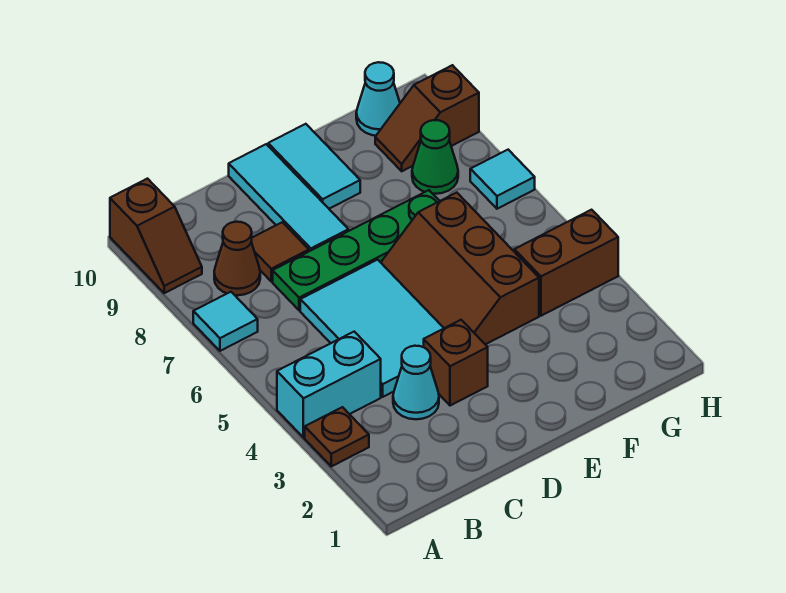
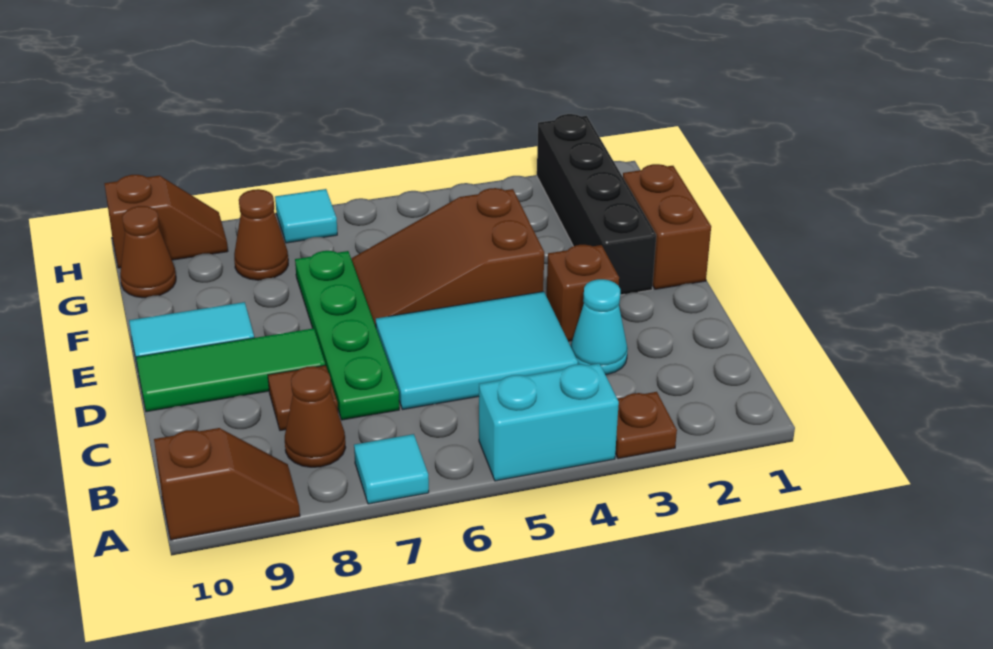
cyan 1x2 brick [277,332,381,438] -> cyan 1x2 brick turned to [479,363,619,481]
cyan 1x3 tile [229,144,349,251] -> green 1x3 tile [136,328,325,412]
none -> black 1x4 brick [537,114,656,295]
brown 2x3 slope [381,193,539,344] -> brown 2x3 slope turned to [351,188,544,327]
brown 1x2 brick [514,210,618,316] -> brown 1x2 brick moved to [623,164,711,289]
green 1x1 cone [412,120,458,194] -> brown 1x1 cone [234,189,288,280]
brown 1x2 slope [375,65,479,171] -> brown 1x2 slope turned to [104,175,228,268]
cyan 1x1 cone [356,62,400,136] -> brown 1x1 cone [120,206,176,298]

